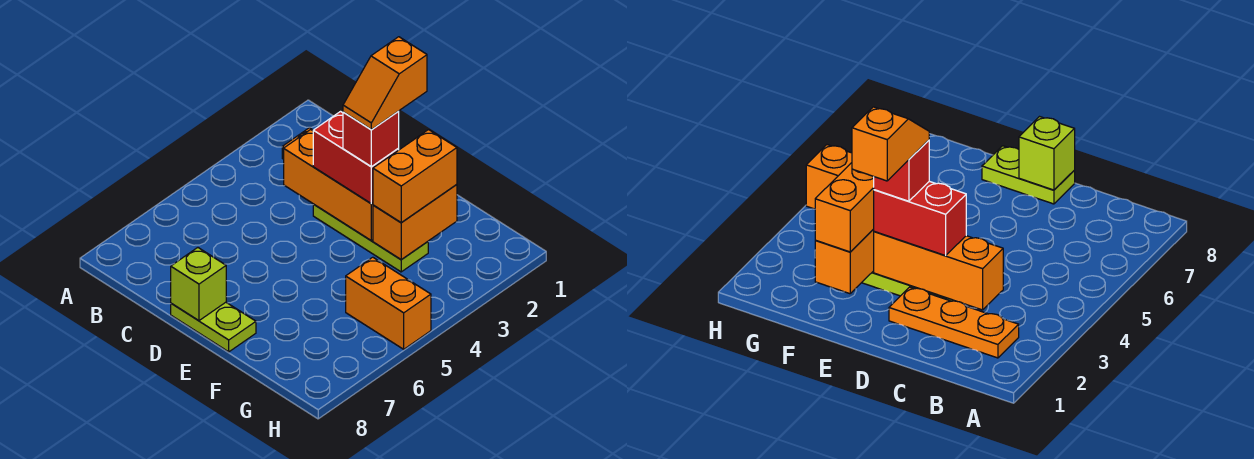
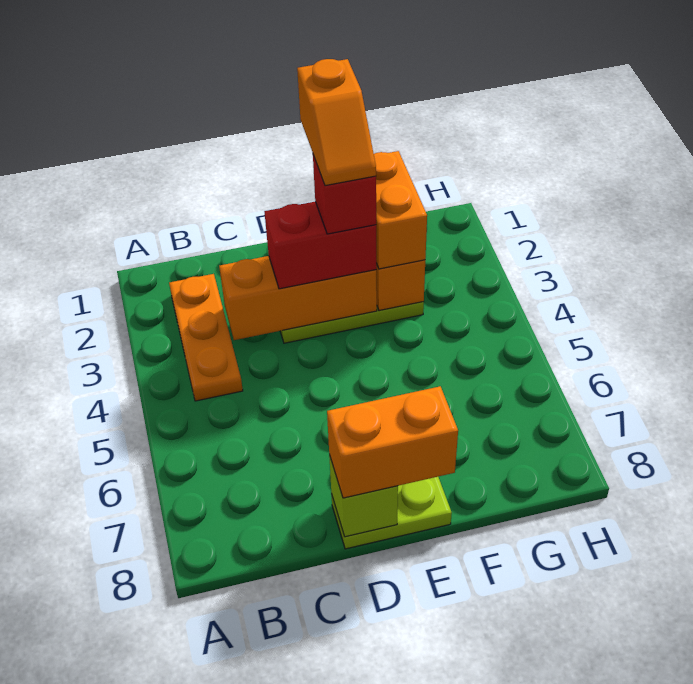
orange 1x3 plate [889,287,1019,358] -> orange 1x3 plate turned to [169,274,243,401]
orange 1x2 brick [346,257,431,349] -> orange 1x2 brick moved to [327,386,458,498]

